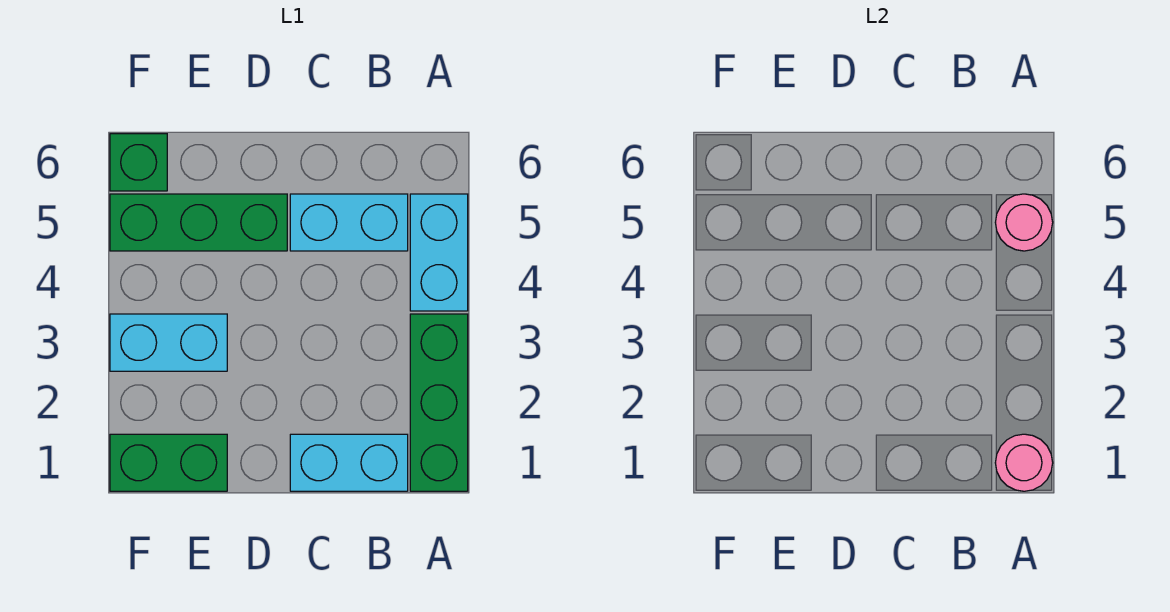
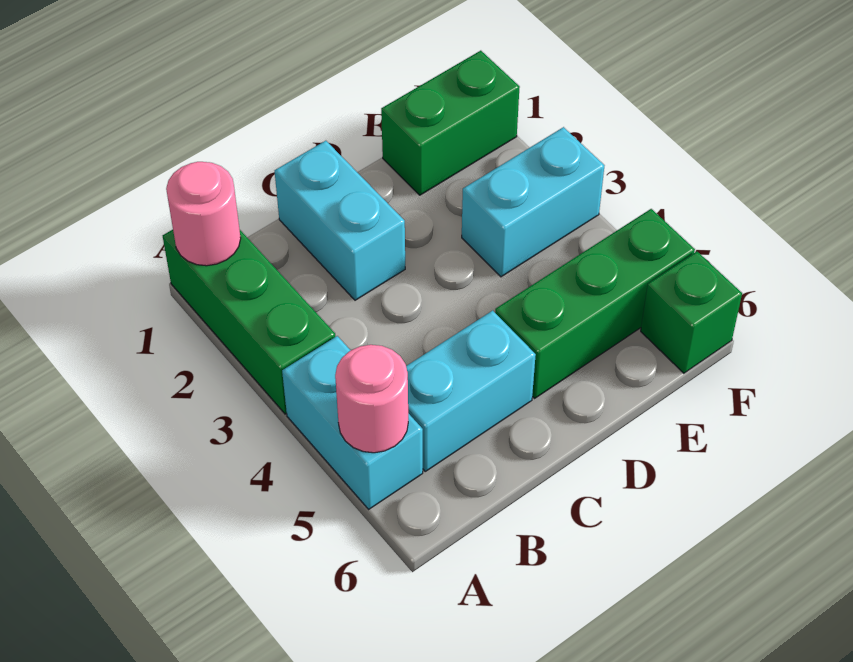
cyan 1x2 brick [290,434,408,491] -> cyan 1x2 brick turned to [275,141,405,300]

